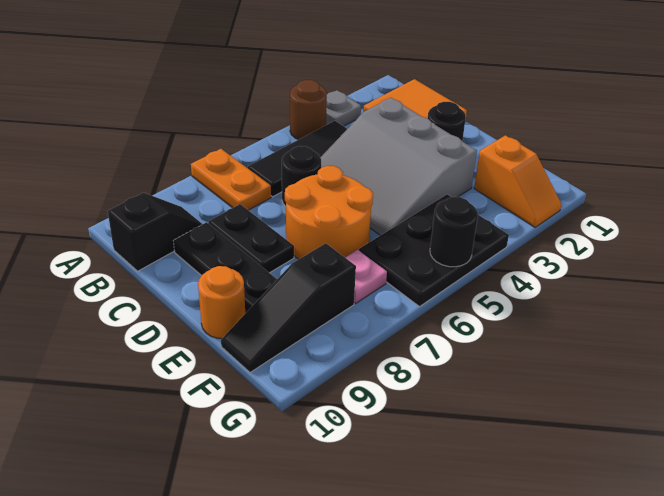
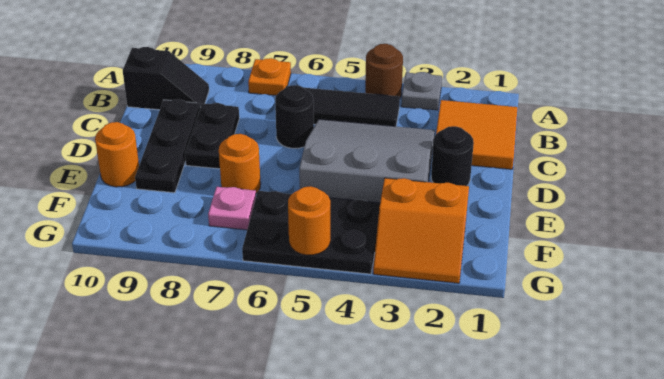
orange 1x2 plate [191,149,271,210] -> orange 1x1 plate [248,58,291,96]
grey 3x3 slope [320,98,477,235] -> grey 3x3 slope turned to [299,119,435,203]
orange 2x2 round brick [285,166,373,259] -> orange 1x1 round brick [219,134,261,193]
orange 1x2 slope [474,135,561,227] -> orange 2x2 slope [373,178,469,283]
black 1x3 slope [221,243,356,372] -> none
black 1x1 round brick [430,197,478,267] -> orange 1x1 round brick [288,186,330,255]

